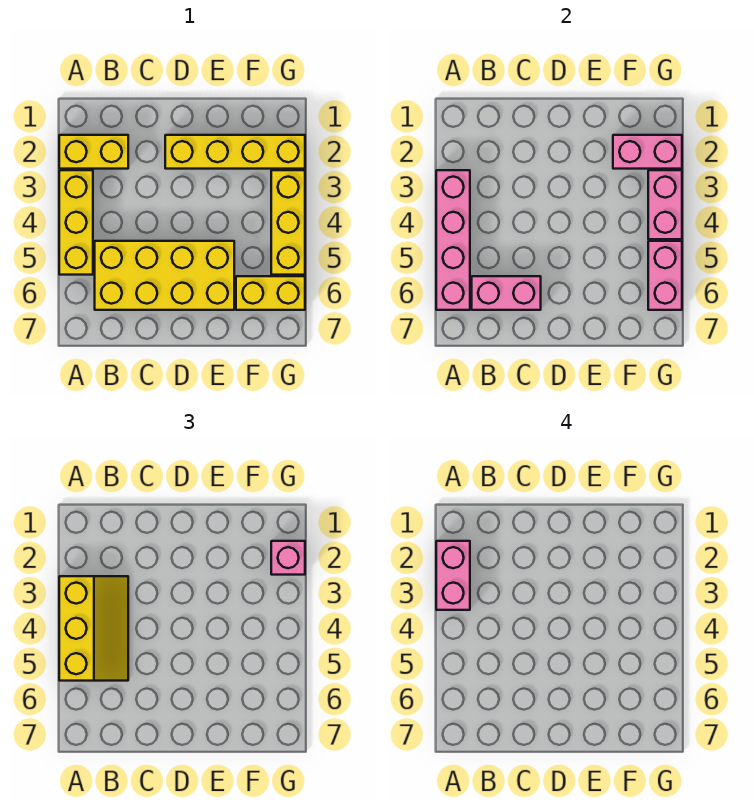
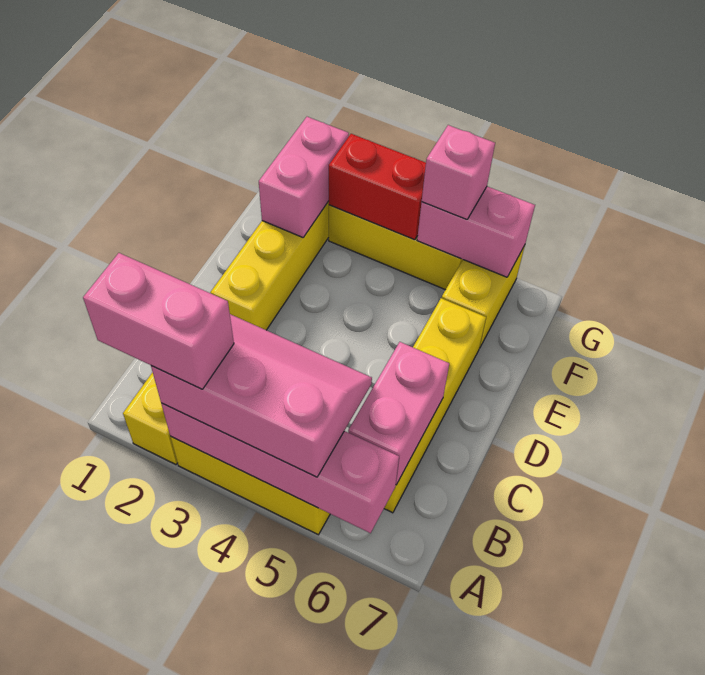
yellow 2x3 slope [59,576,128,681] -> pink 2x3 slope [151,314,372,477]
yellow 2x4 brick [95,241,234,310] -> yellow 1x4 brick [384,298,486,513]
pink 1x1 brick [271,541,305,575] -> pink 1x1 brick moved to [422,125,495,219]
pink 1x2 brick [648,170,682,239] -> red 1x2 brick [328,134,426,240]

